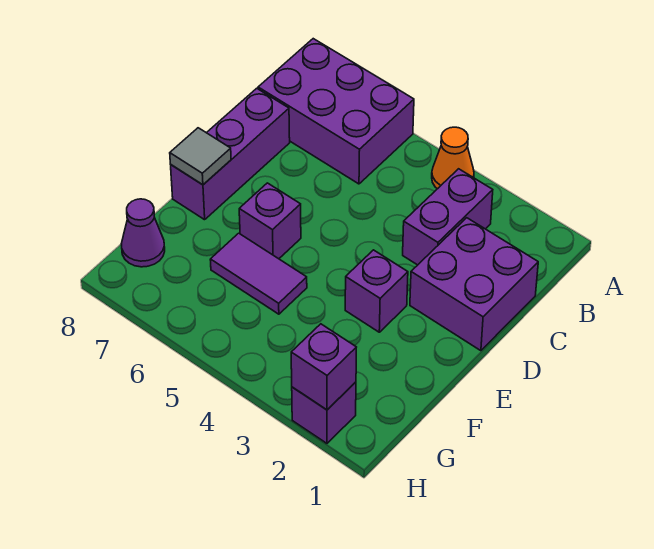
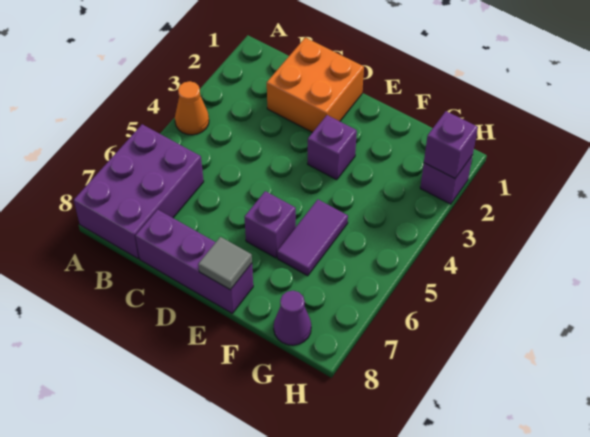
purple 1x2 brick [403,169,493,265] -> none
purple 2x2 brick [410,218,538,351] -> orange 2x2 brick [267,38,364,133]

